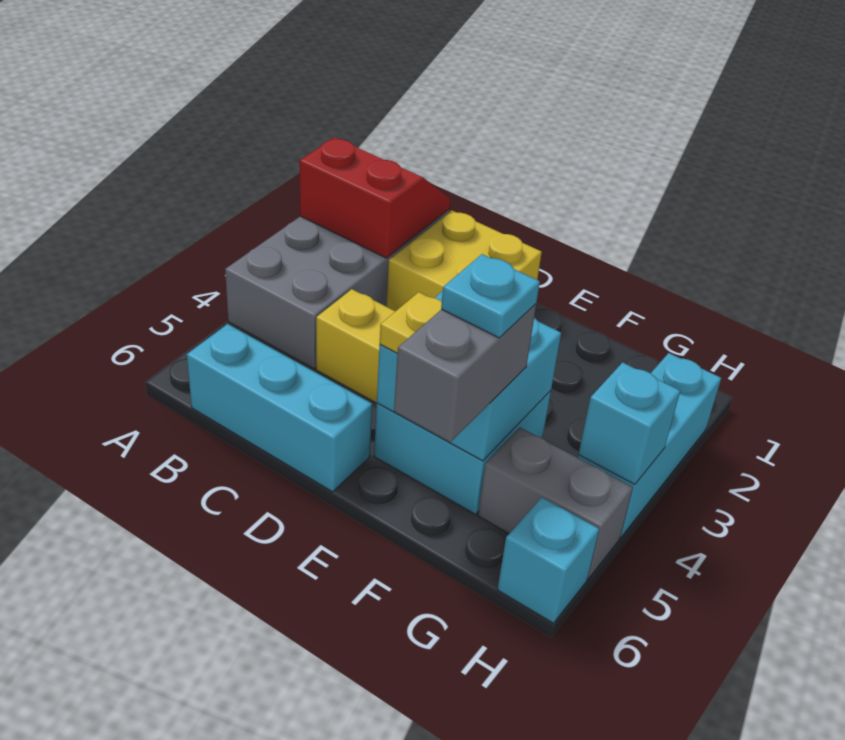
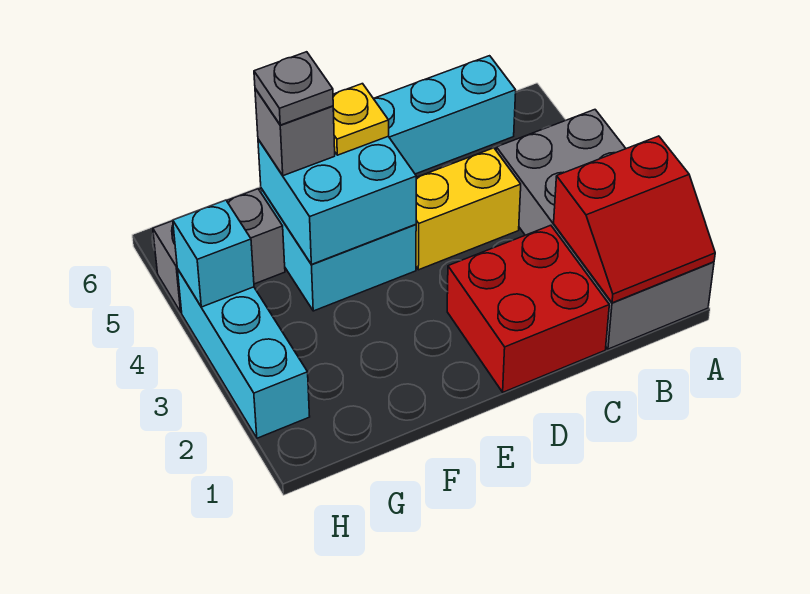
yellow 2x2 brick [386,210,542,311] -> red 2x2 brick [447,225,609,392]
grey 1x2 brick [394,304,536,442] -> grey 1x1 brick [255,89,335,176]
cyan 1x1 plate [441,254,540,338] -> grey 1x1 plate [254,52,333,125]
cyan 1x1 brick [498,497,599,623] -> none

